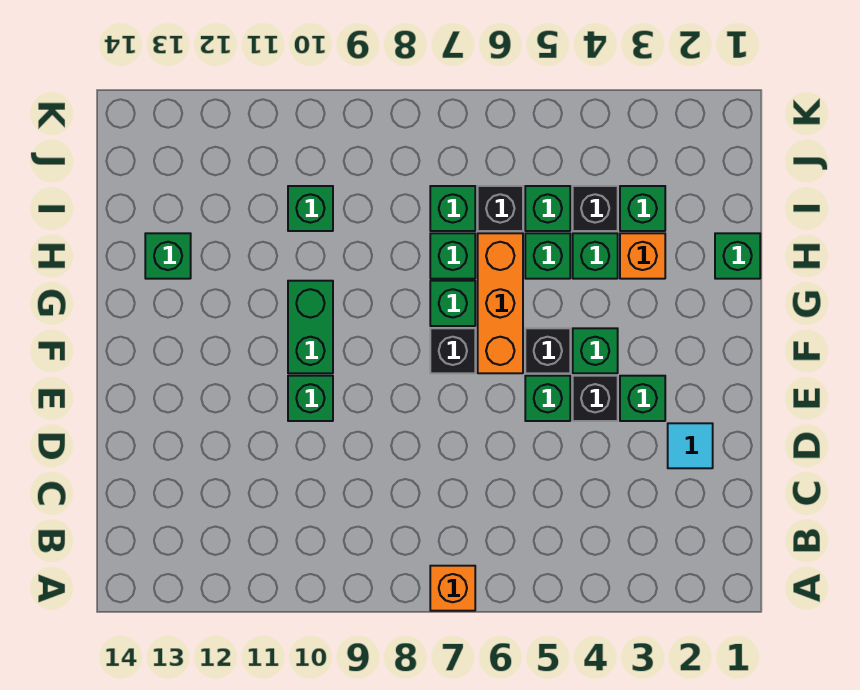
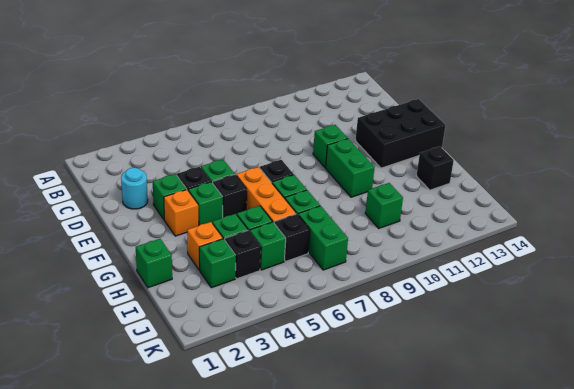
orange 1x1 brick [430,566,475,611] -> orange 1x1 brick moved to [164,190,199,236]
cyan 1x1 tile [668,423,713,468] -> cyan 1x1 round brick [121,168,148,209]
none -> black 2x3 brick [355,99,446,168]
green 1x1 brick [145,233,191,279] -> black 1x1 brick [416,146,454,190]
green 1x1 brick [430,186,475,231] -> green 1x2 brick [298,206,348,270]

